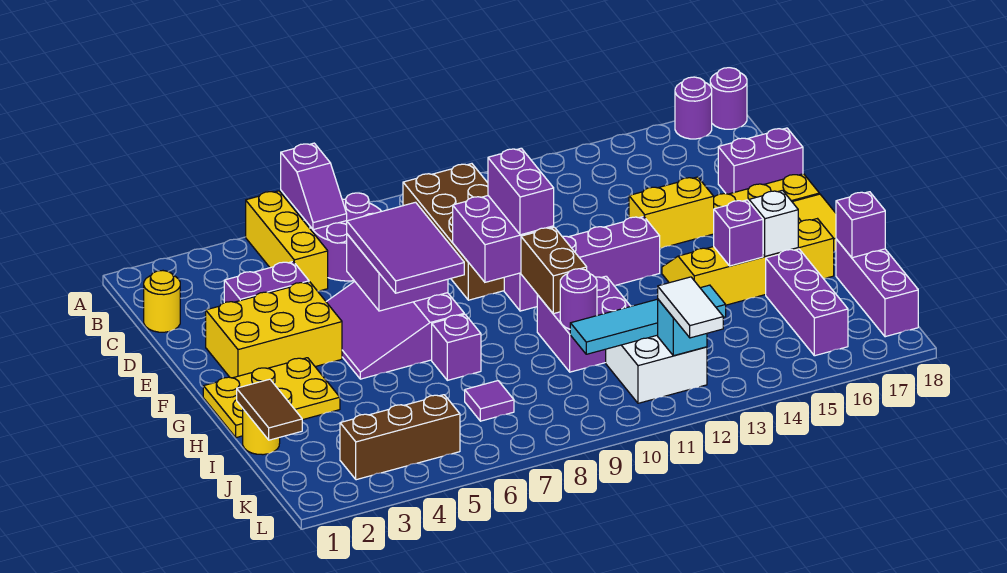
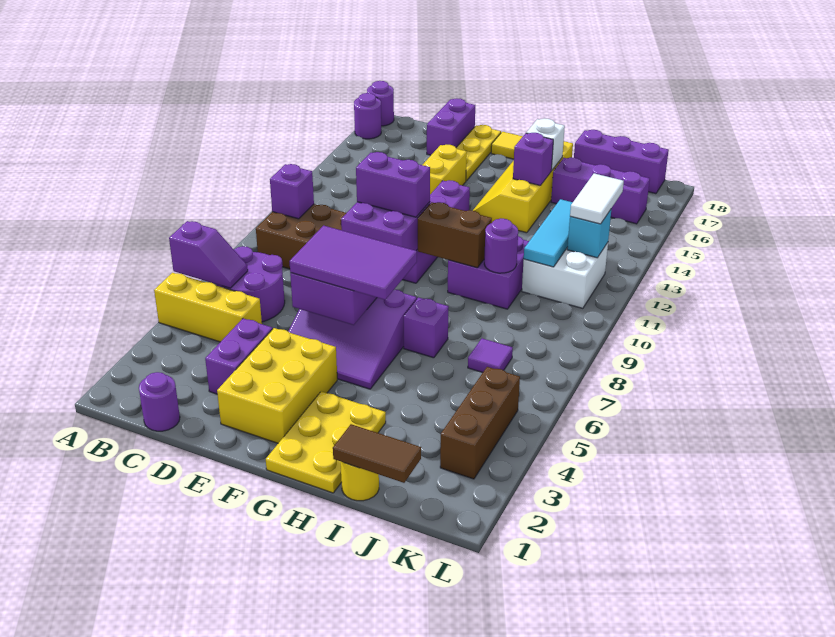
yellow 1x1 round brick [144,271,180,332] -> purple 1x1 round brick [139,372,180,431]
purple 1x1 brick [836,192,885,258] -> purple 1x1 brick moved to [270,164,314,219]
cyan 1x4 tile [570,285,726,354] -> cyan 1x3 tile [524,199,573,267]
white 1x2 tile [658,277,723,338] -> white 1x2 tile turned to [570,173,624,224]

